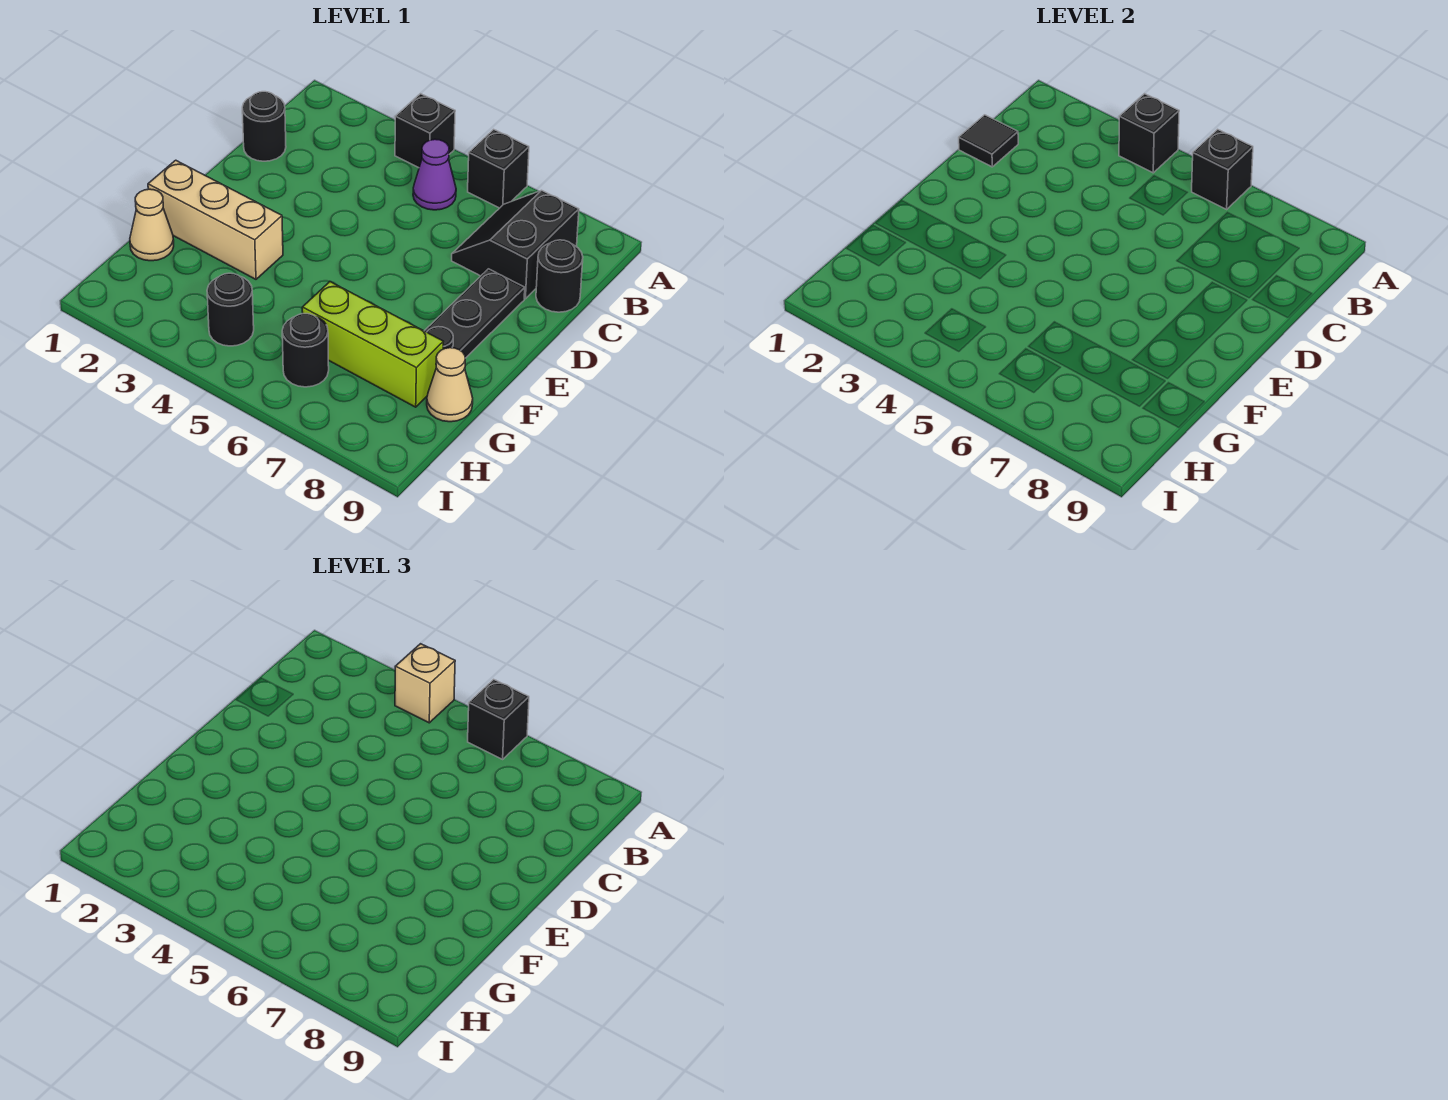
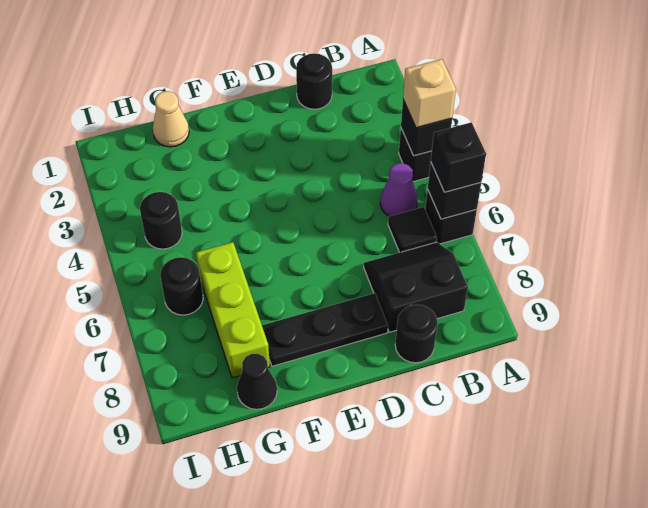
black 1x1 tile [959,115,1018,167] -> black 1x1 tile moved to [388,207,437,253]
tan 1x3 brick [148,160,283,279] -> none
tan 1x1 cone [427,348,473,422] -> black 1x1 cone [237,354,277,409]

